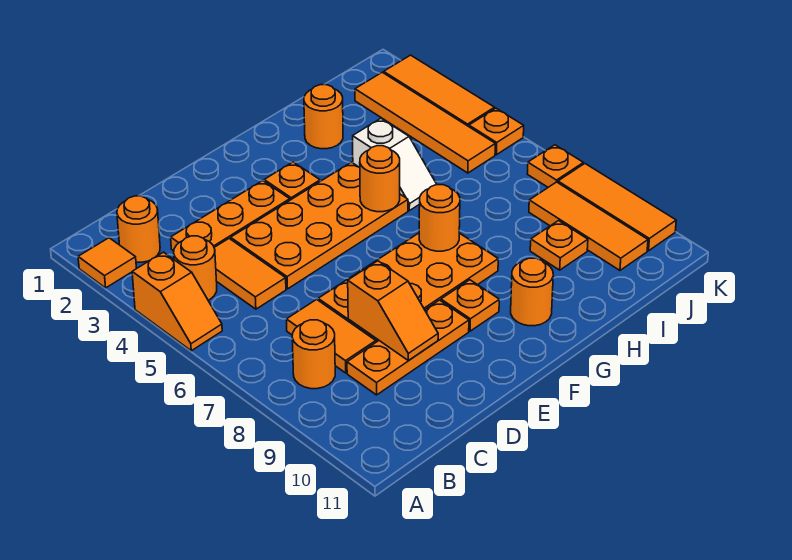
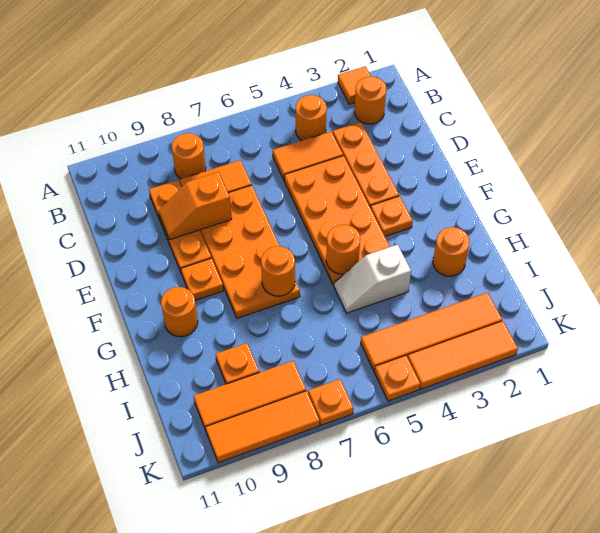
orange 1x2 slope [132,252,222,351] -> none

